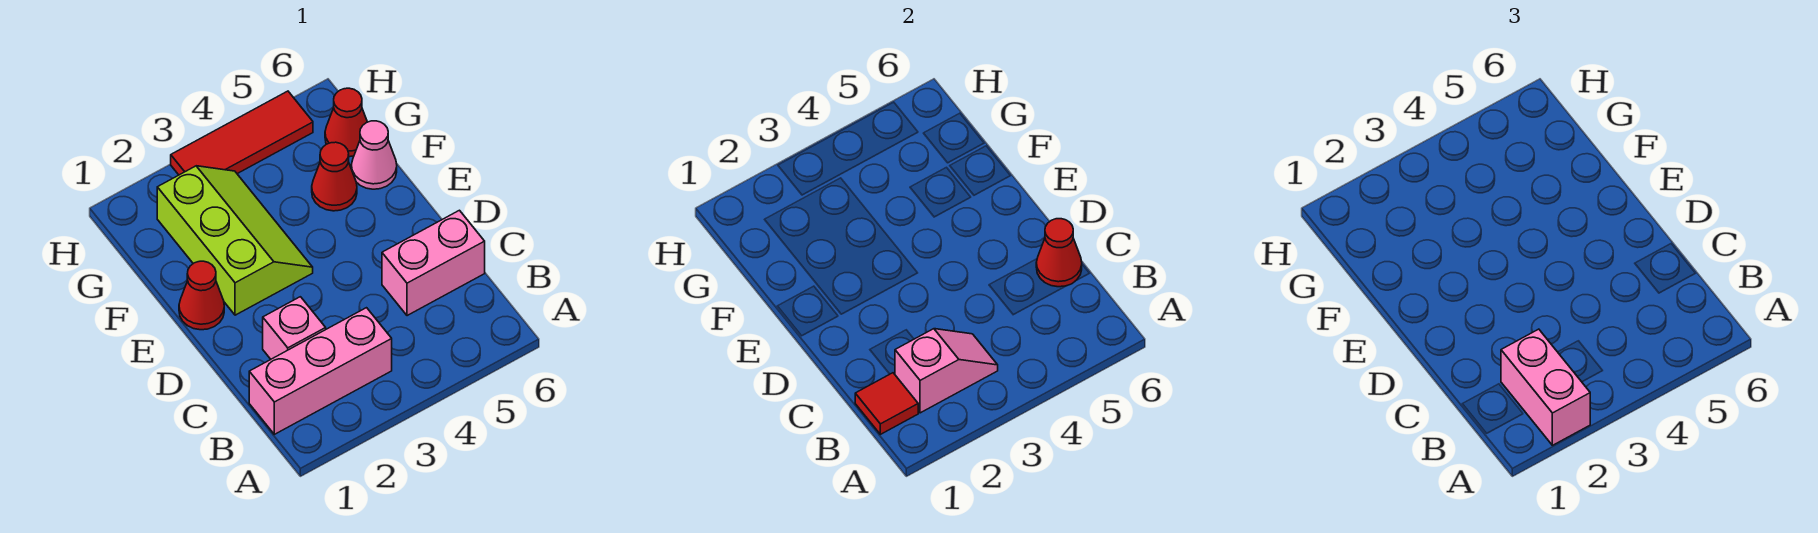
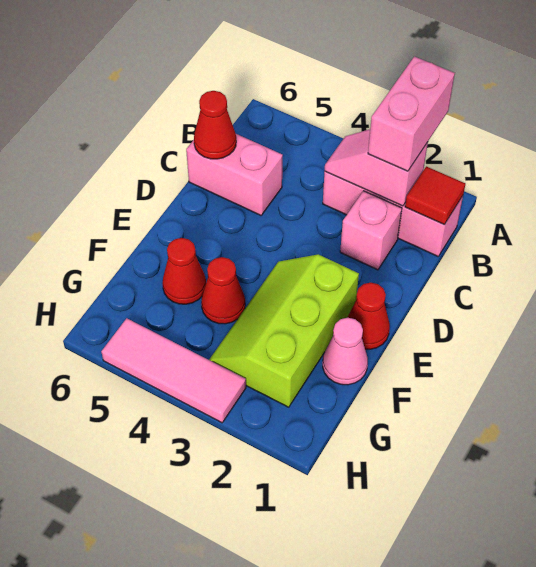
pink 1x1 cone [351,121,397,189] -> pink 1x1 cone moved to [323,318,368,385]
red 1x1 cone [325,88,367,157] -> red 1x1 cone moved to [201,257,245,324]
red 1x3 tile [171,91,313,175] -> pink 1x3 tile [101,318,246,423]

